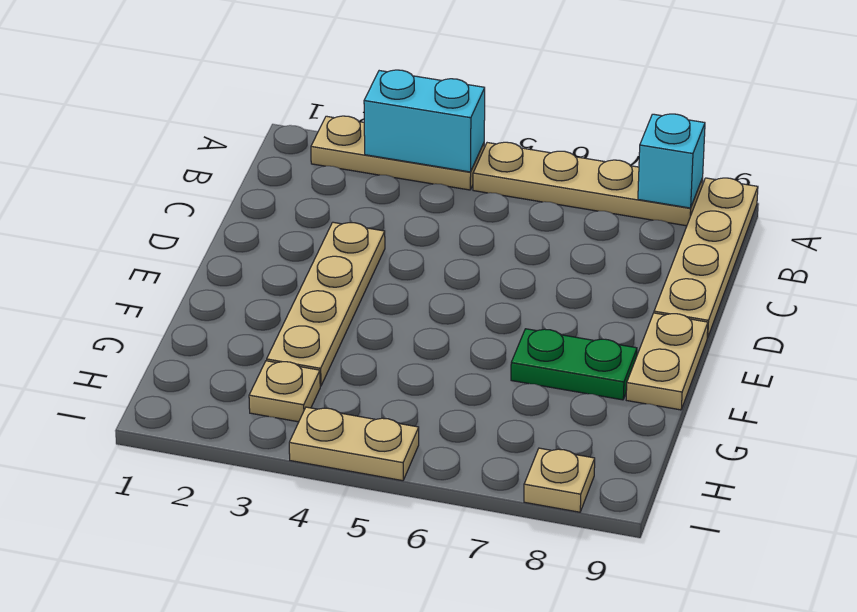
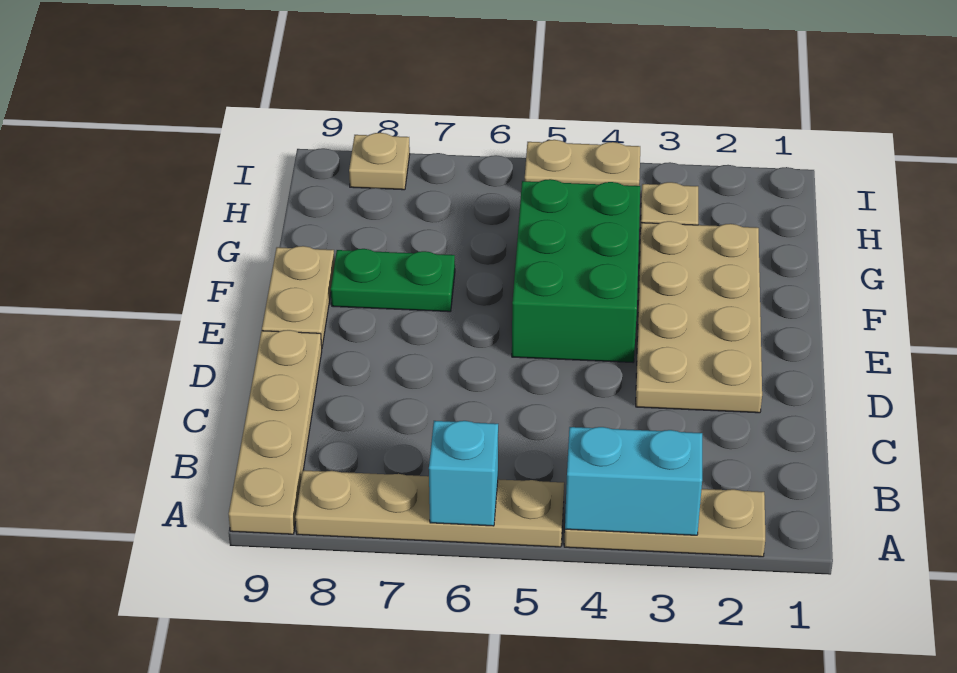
cyan 1x1 brick [638,114,705,208] -> cyan 1x1 brick moved to [429,421,498,526]
tan 1x4 plate [267,222,385,386] -> tan 2x4 plate [636,221,762,413]
none -> green 2x3 brick [512,179,640,362]

